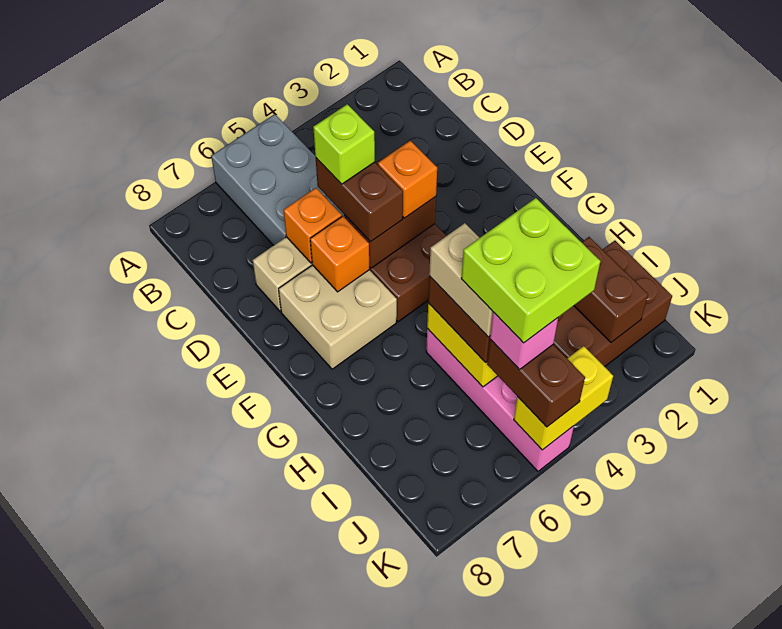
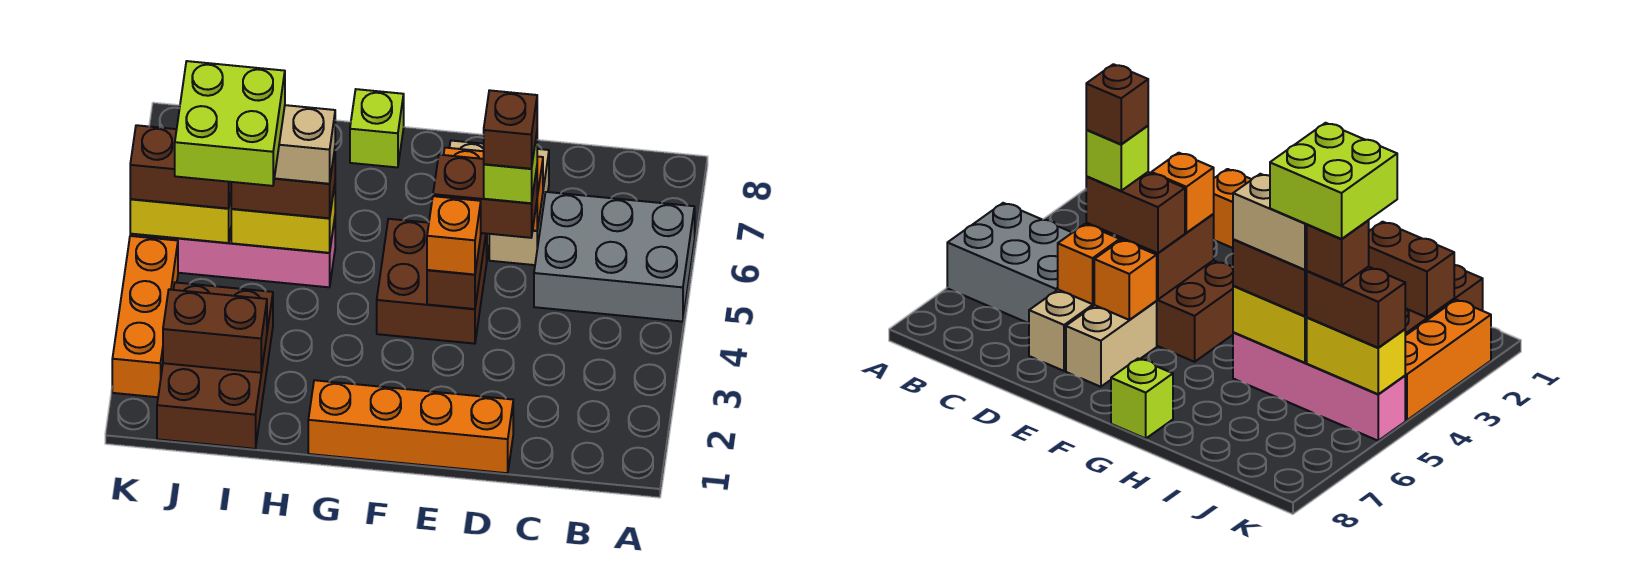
none -> orange 1x4 brick [308,380,513,473]
none -> brown 1x1 brick [484,90,537,169]
tan 2x2 brick [279,265,397,369] -> tan 1x2 brick [1066,301,1157,387]
none -> lime 1x1 brick [350,89,404,168]
pink 1x1 brick [490,312,558,370] -> brown 1x1 brick [1307,221,1369,285]
none -> orange 1x3 brick [112,236,178,397]
yellow 1x2 brick [514,346,613,450] -> yellow 1x2 brick turned to [130,196,231,243]

